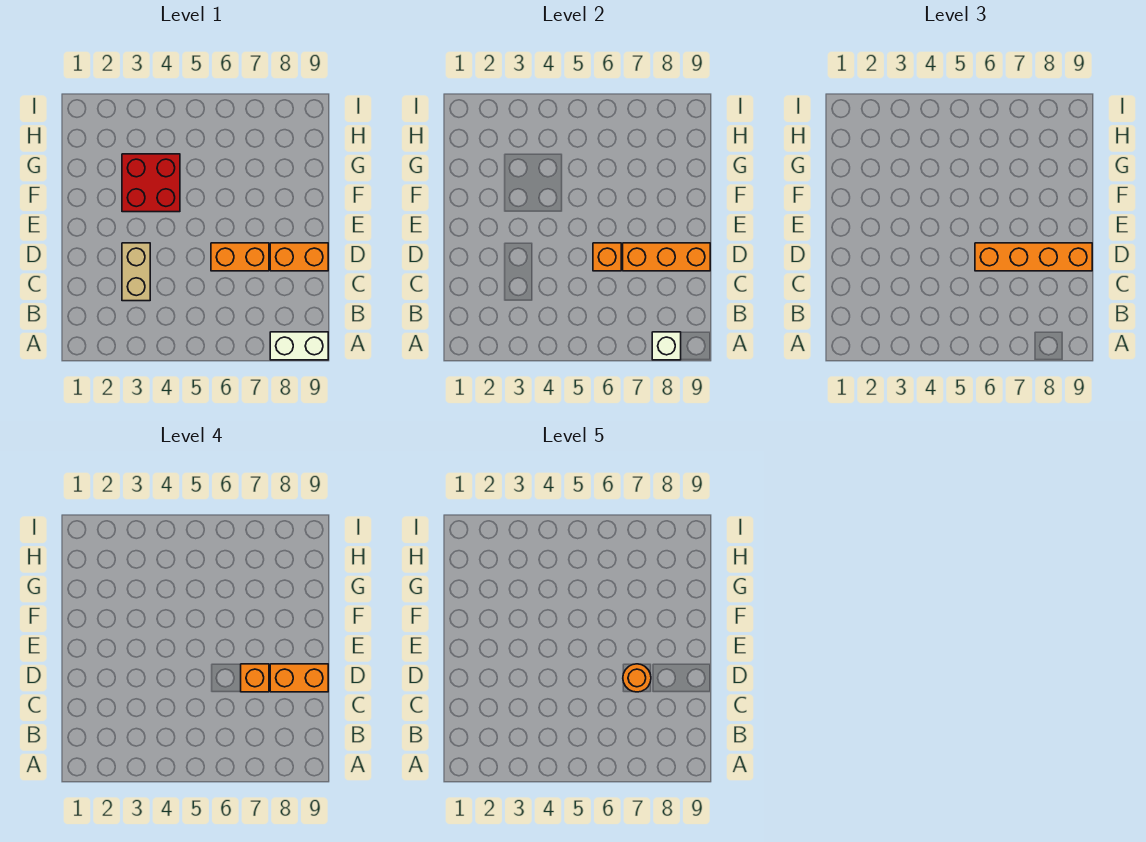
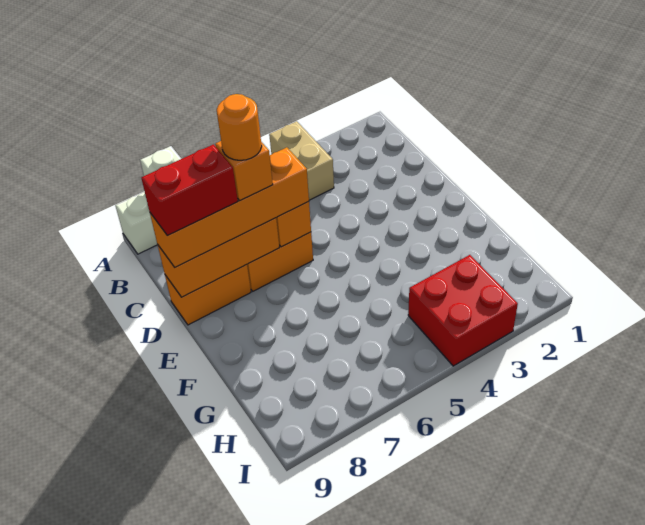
tan 1x2 brick [122,243,150,301] -> tan 1x2 brick moved to [269,121,334,200]
orange 1x2 brick [270,664,328,692] -> red 1x2 brick [141,144,238,236]
red 2x2 brick [122,154,180,212] -> red 2x2 brick moved to [408,255,518,366]

